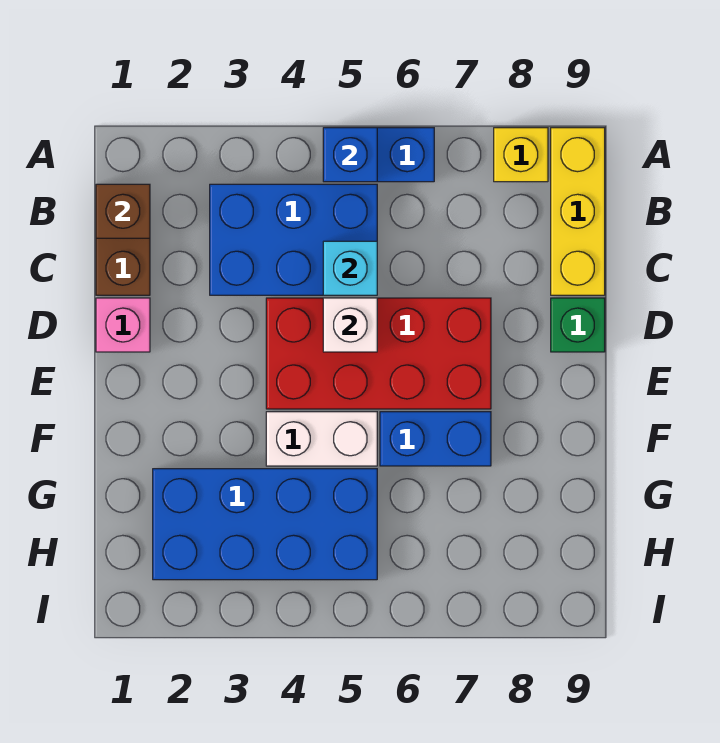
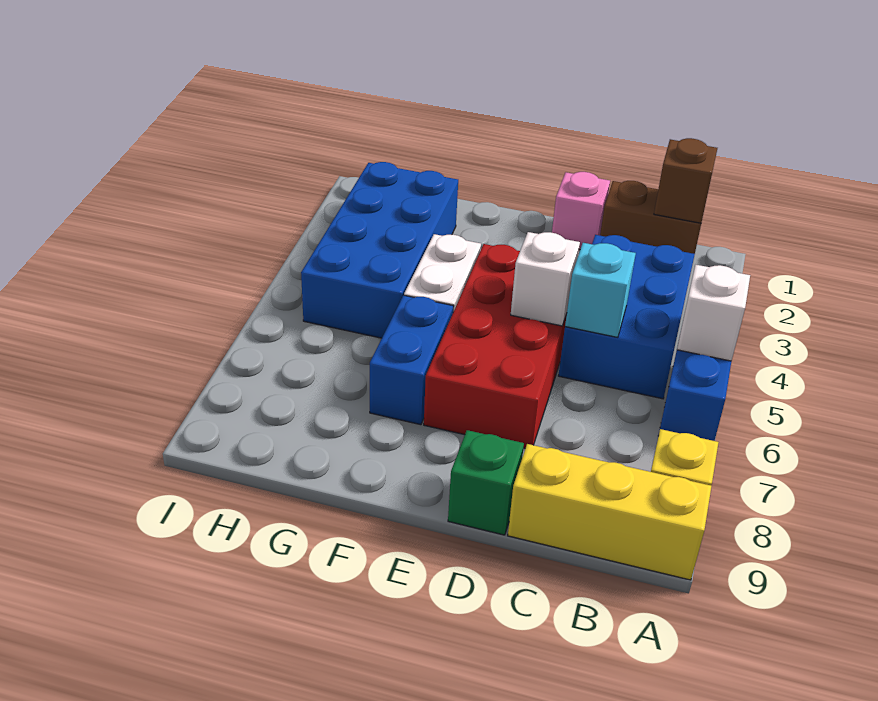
blue 1x1 brick [323,128,377,182] -> white 1x1 brick [677,265,750,361]

